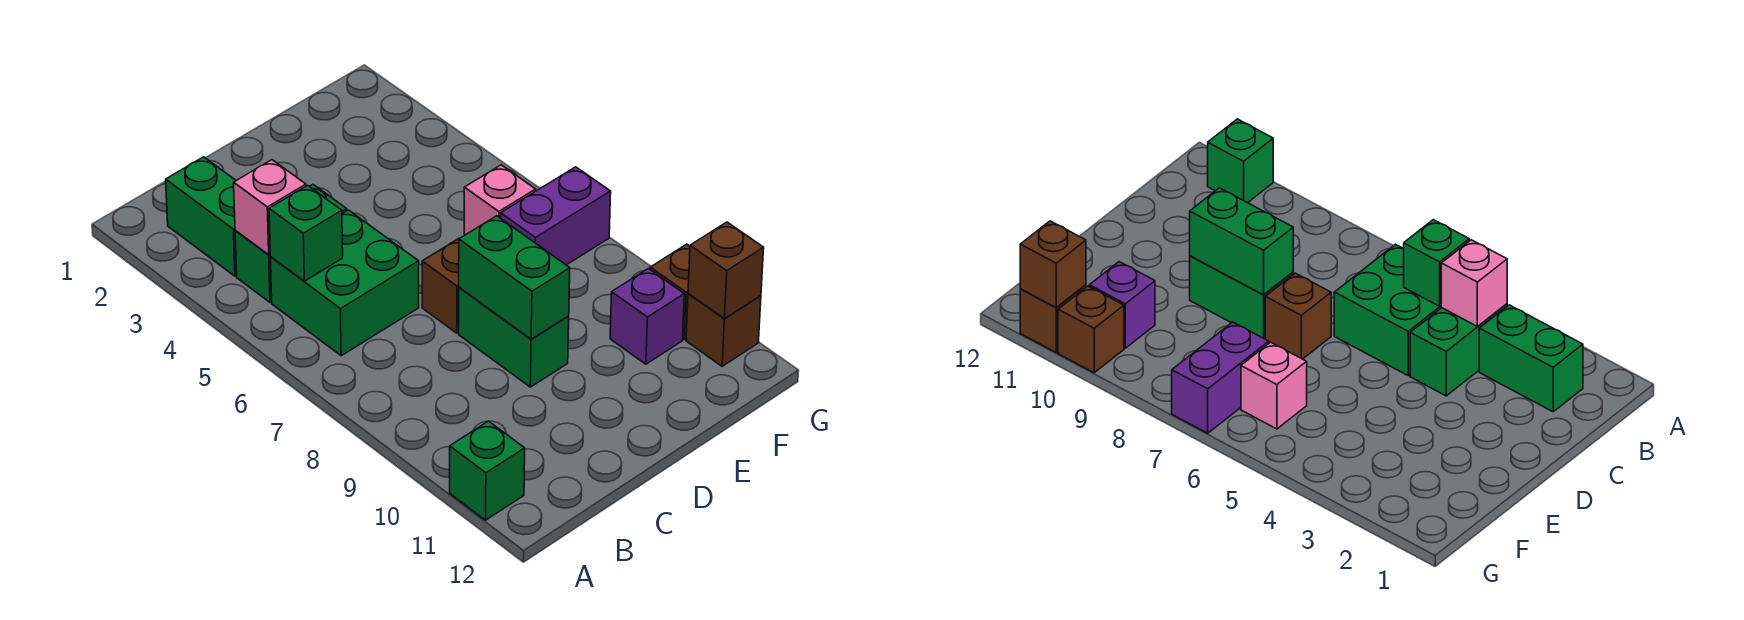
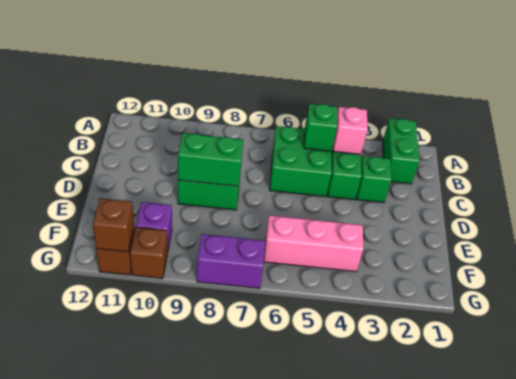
green 1x1 brick [450,421,525,520] -> green 1x1 brick moved to [357,156,392,203]
green 1x2 brick [166,157,237,276] -> green 1x2 brick turned to [383,118,420,184]
brown 1x1 brick [422,238,460,333] -> none
pink 1x1 brick [464,165,536,235] -> pink 1x3 brick [264,215,363,272]
purple 1x2 brick [501,167,611,265] -> purple 1x2 brick turned to [197,234,265,288]

